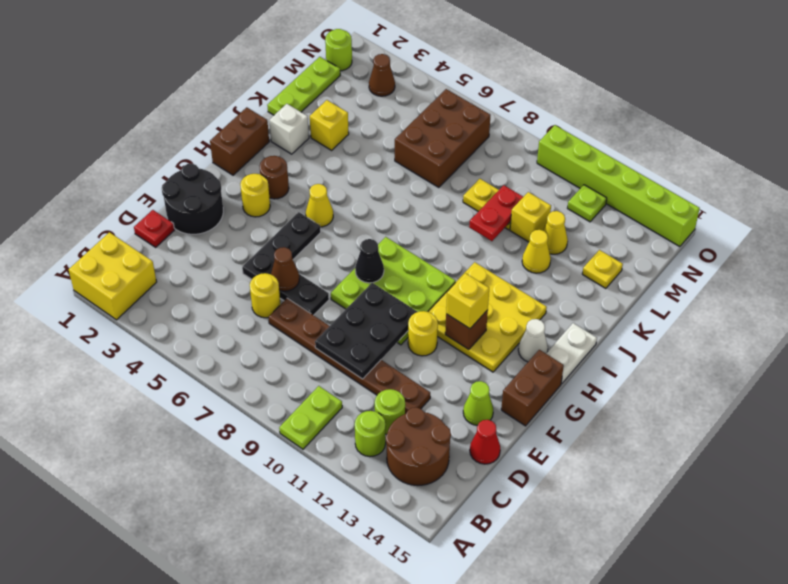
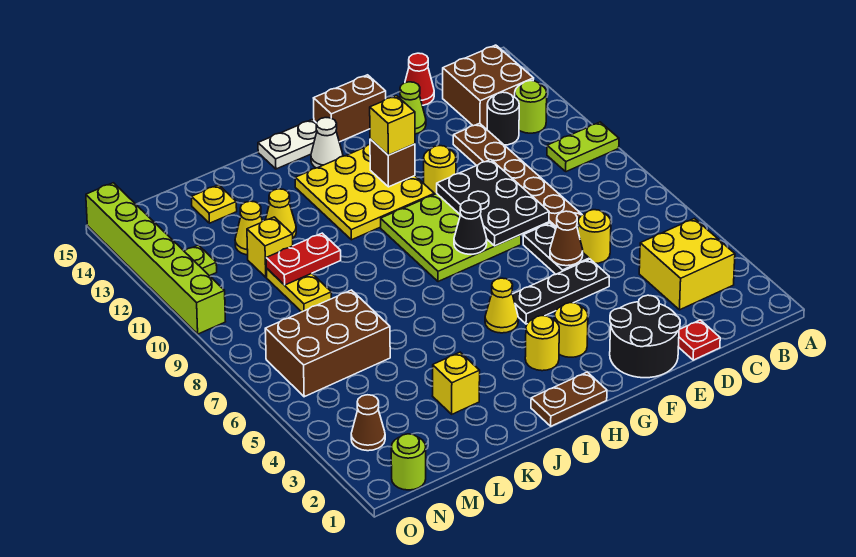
yellow 2x2 brick [69,232,157,320] -> yellow 2x2 brick moved to [639,218,735,310]
brown 2x2 round brick [386,407,451,485] -> brown 2x2 brick [442,45,534,129]
lime 1x1 round brick [375,389,405,434] -> black 1x1 round brick [487,92,519,145]
black 2x3 plate [315,283,417,379] -> black 2x3 plate turned to [437,160,549,246]
brown 1x2 brick [210,107,269,175] -> brown 1x2 plate [531,372,607,426]
brown 1x1 round brick [259,156,289,199] -> yellow 1x1 round brick [525,316,559,371]
white 1x1 brick [269,104,309,154] -> none
lime 1x3 plate [267,57,340,115] -> none

